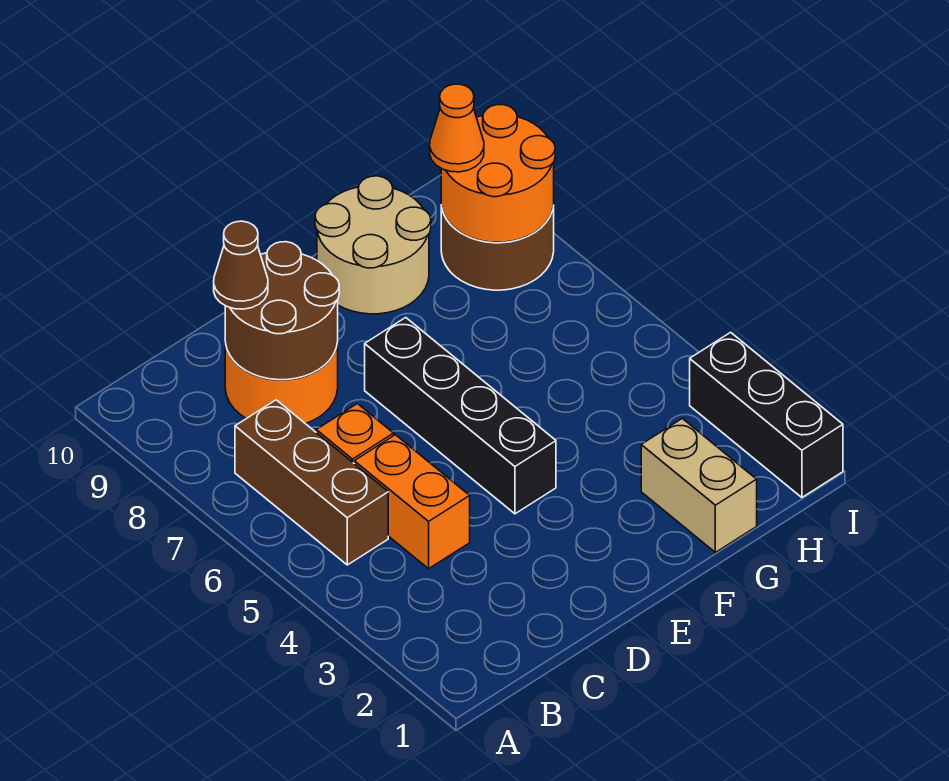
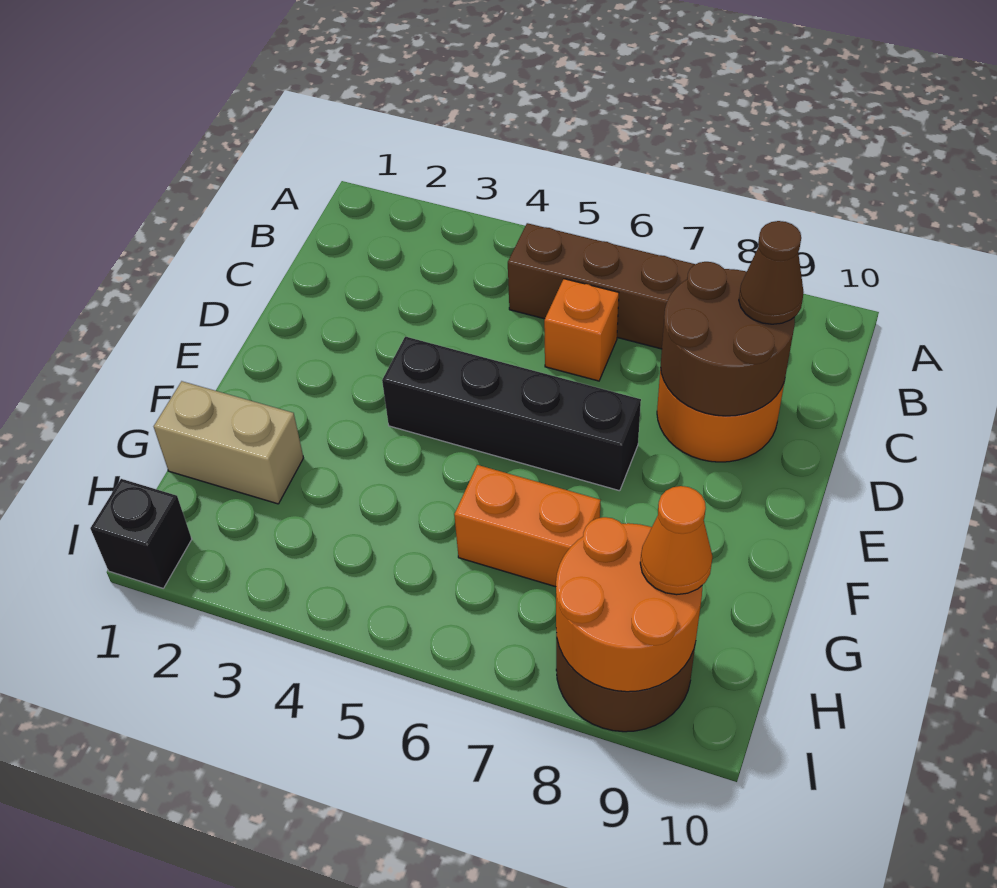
orange 1x2 brick [354,435,470,569] -> orange 1x2 brick moved to [454,465,601,587]
tan 2x2 round brick [315,176,431,314] -> none
black 1x3 brick [690,332,843,497] -> black 1x1 brick [90,479,192,588]

